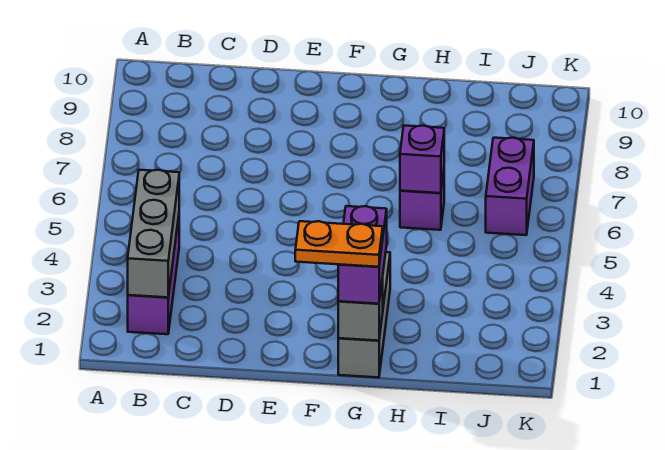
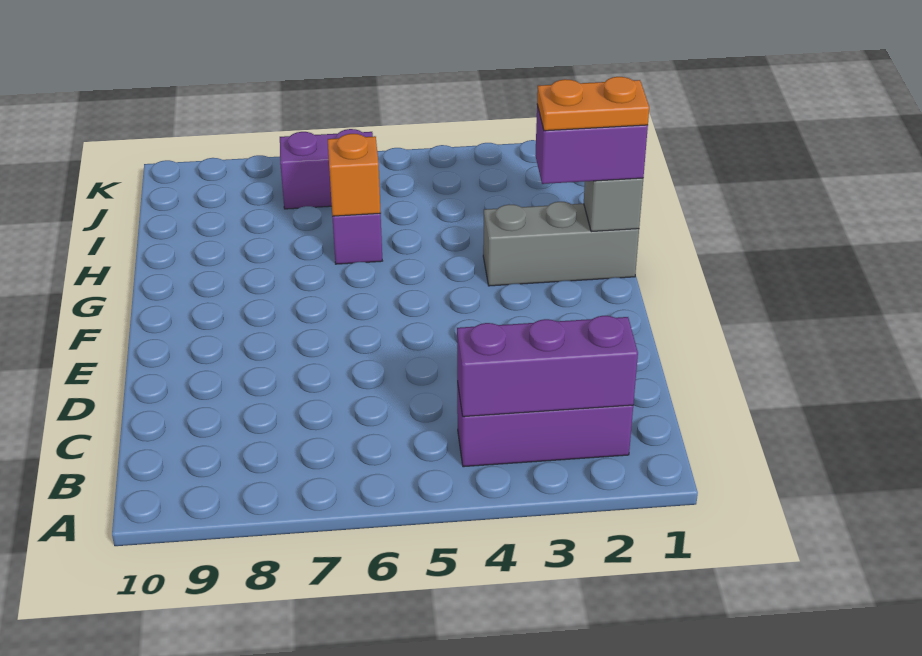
grey 1x3 brick [128,170,179,297] -> purple 1x3 brick [457,316,638,417]
orange 1x2 plate [295,221,383,267] -> orange 1x2 plate turned to [537,77,649,131]
purple 1x1 brick [400,126,444,193] -> orange 1x1 brick [328,134,381,216]

